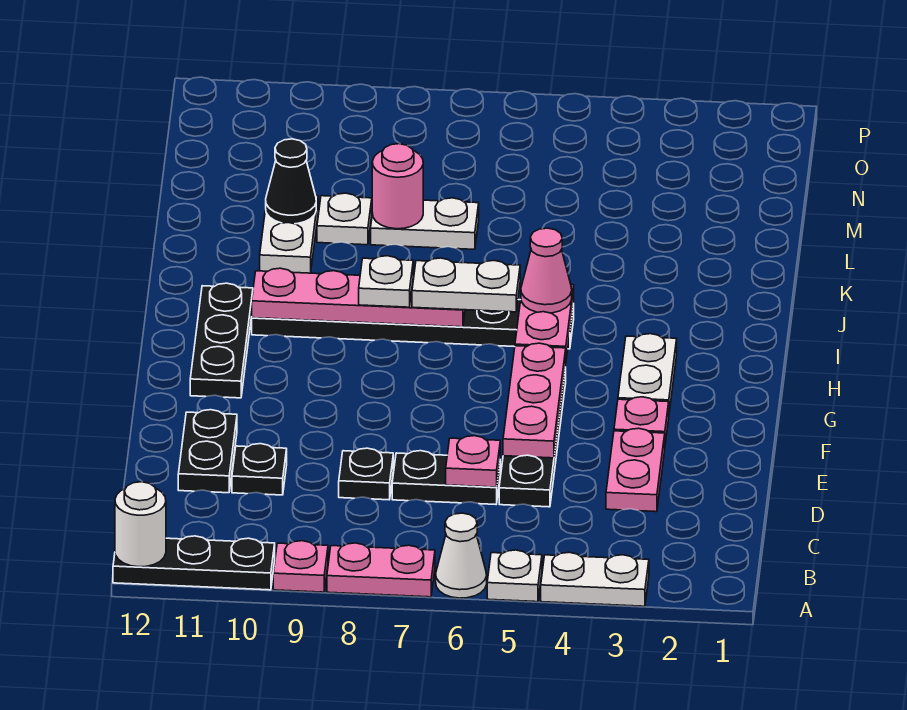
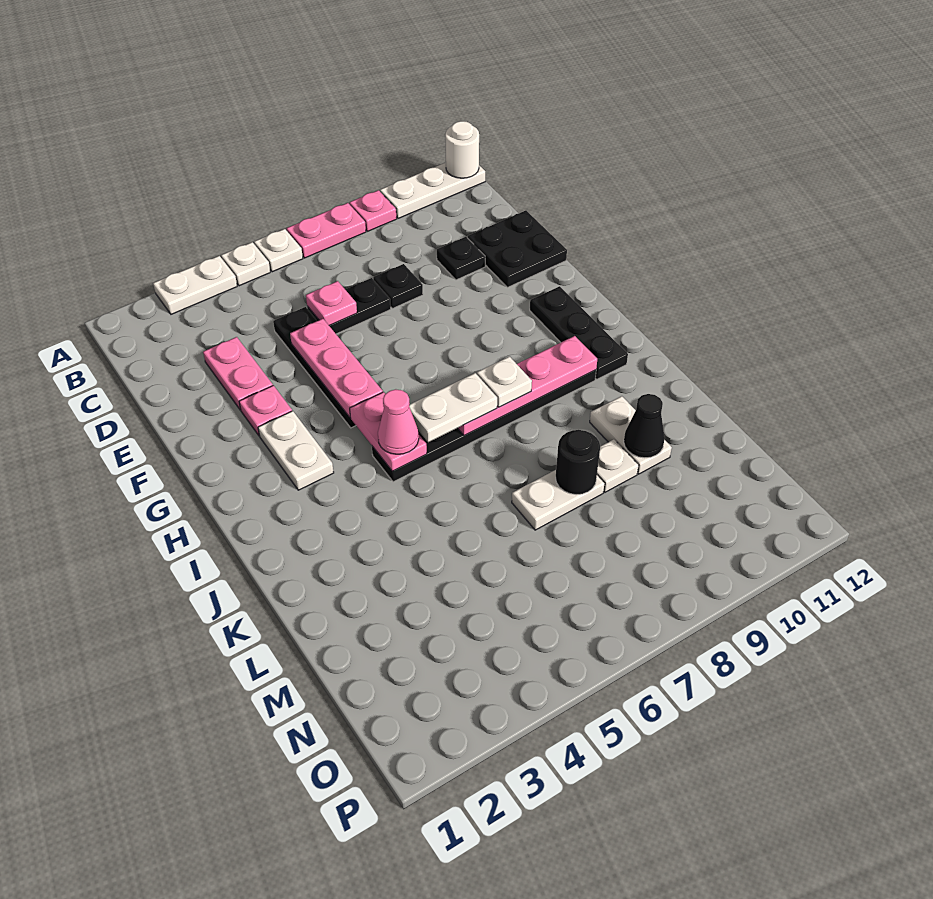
white 1x1 cone [436,513,487,598] -> white 1x1 plate [254,229,303,272]
black 1x3 plate [113,536,275,590] -> white 1x3 plate [380,163,485,218]
black 1x2 plate [178,410,237,493] -> black 2x2 plate [468,211,567,287]
pink 1x1 round brick [372,144,423,229] -> black 1x1 round brick [556,430,600,495]

